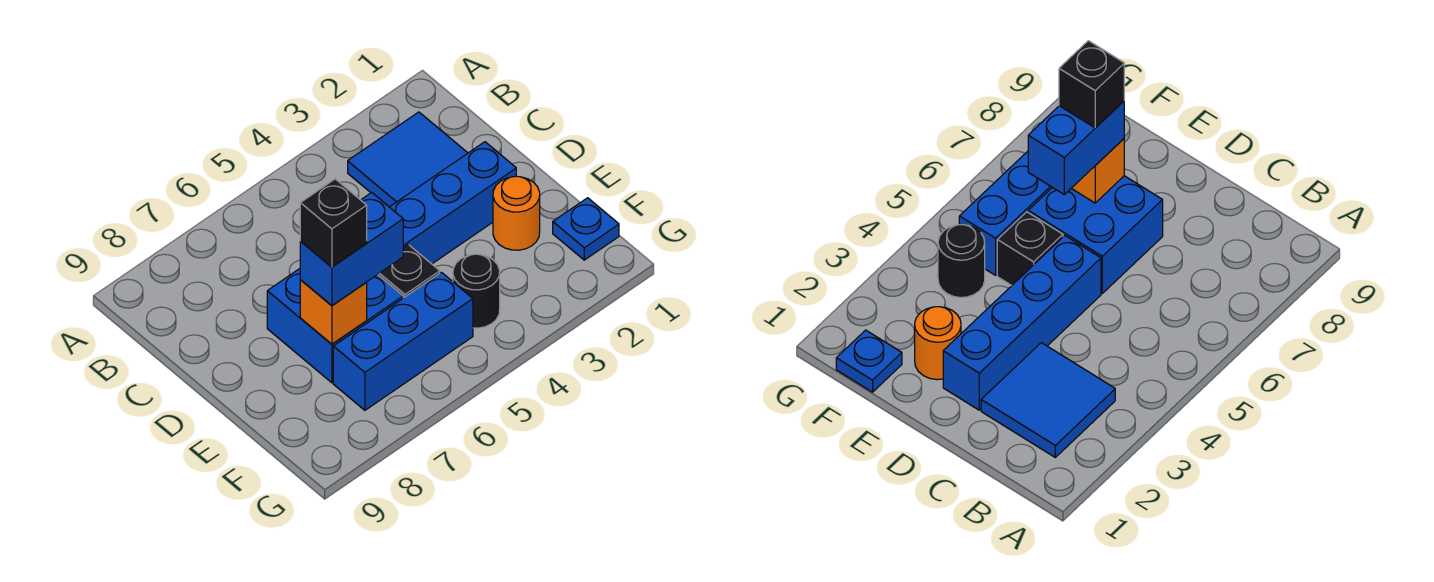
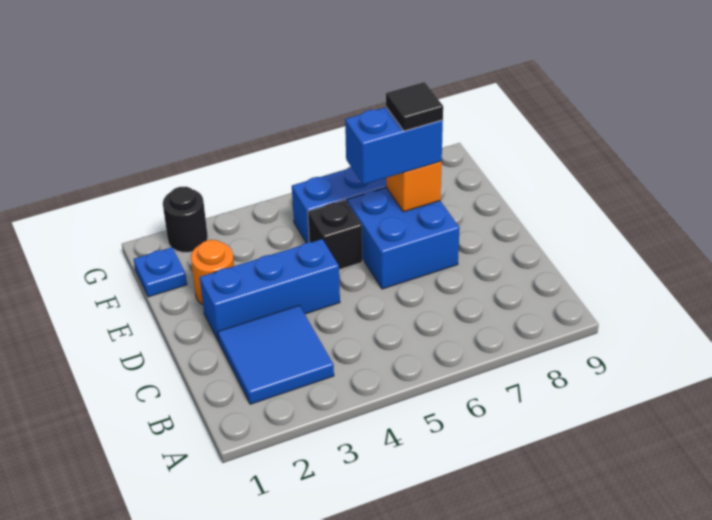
blue 1x4 brick [390,142,516,264] -> blue 1x3 brick [200,239,340,342]
black 1x1 brick [300,179,367,267] -> black 1x1 tile [386,82,443,131]
black 1x1 round brick [453,254,500,328] -> black 1x1 round brick moved to [163,187,208,252]

